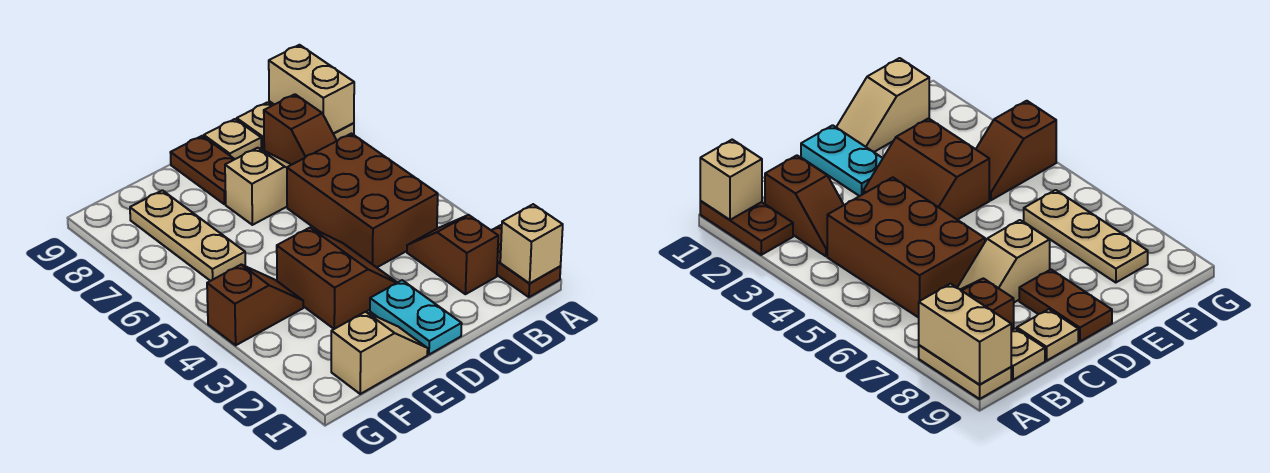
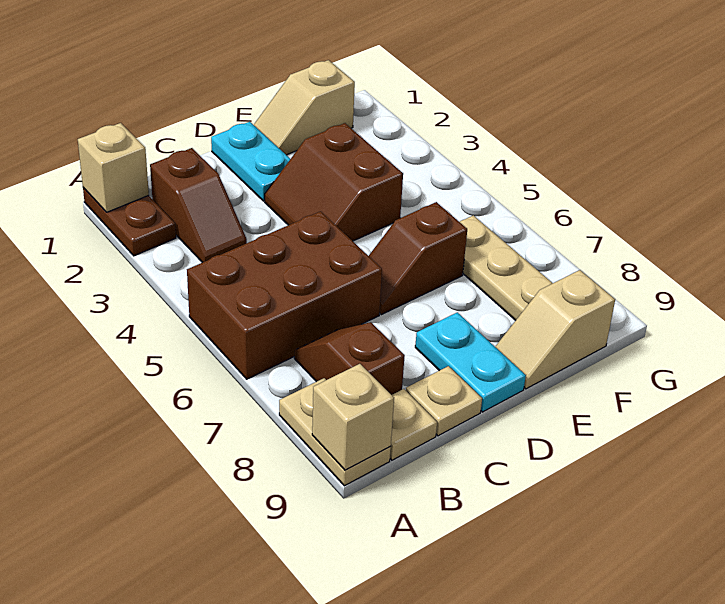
tan 1x2 brick [269,45,354,134] -> tan 1x1 brick [312,364,394,470]
brown 2x3 brick [287,134,438,267] -> brown 2x3 brick turned to [187,211,382,379]
tan 1x2 slope [225,148,291,225] -> tan 1x2 slope moved to [495,270,615,389]
brown 1x2 plate [170,136,235,204] -> cyan 1x2 plate [415,312,526,412]
brown 1x2 slope [207,265,303,345] -> brown 1x2 slope moved to [369,202,467,315]

